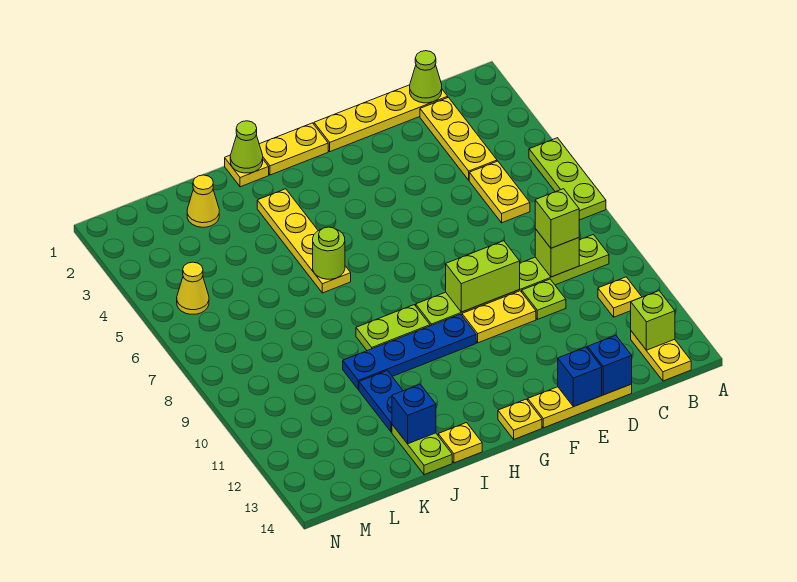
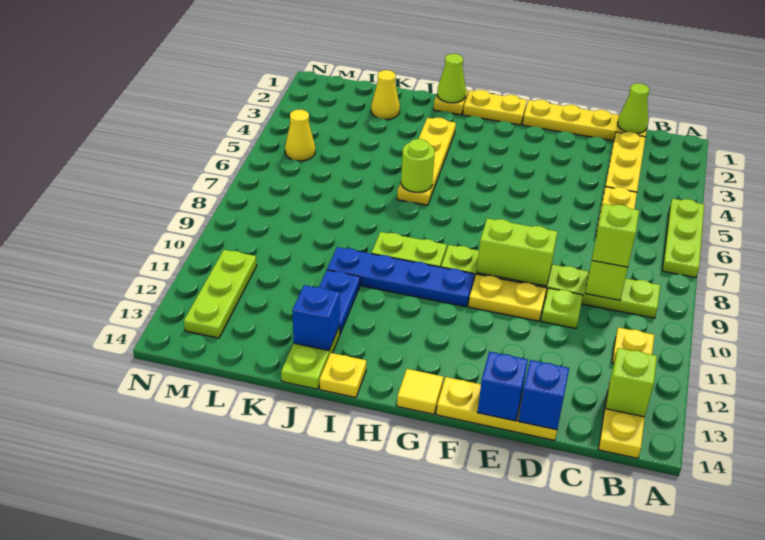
yellow 1x1 plate [498,399,542,439] -> yellow 1x1 tile [397,369,443,414]
none -> lime 1x3 plate [184,250,257,338]

